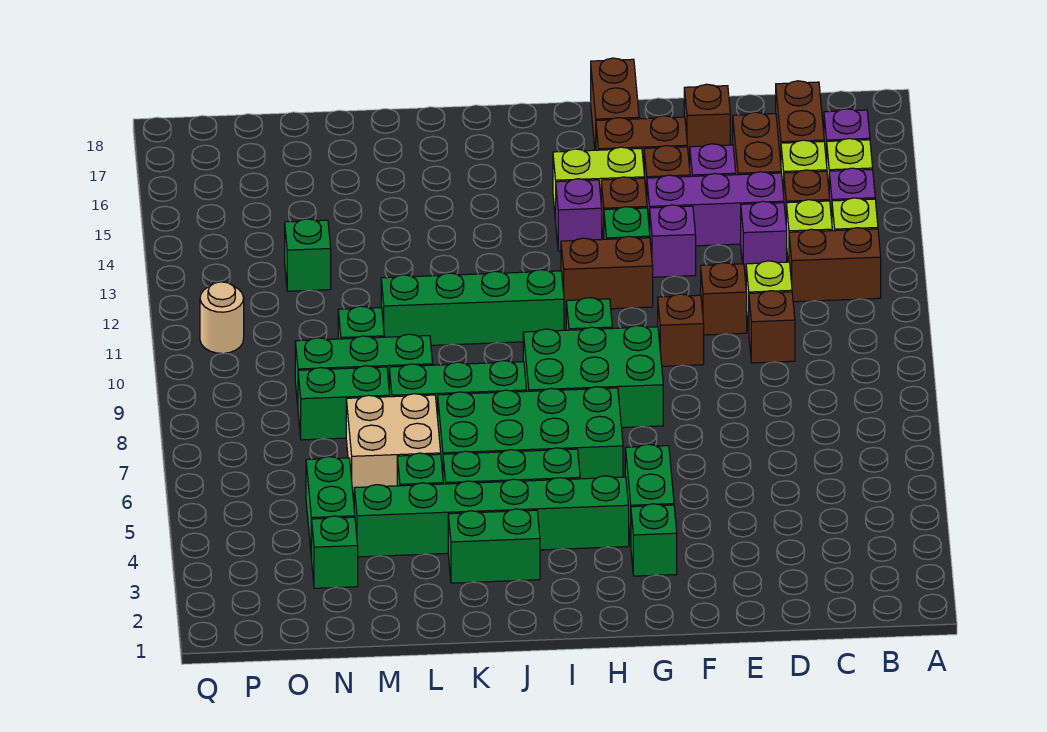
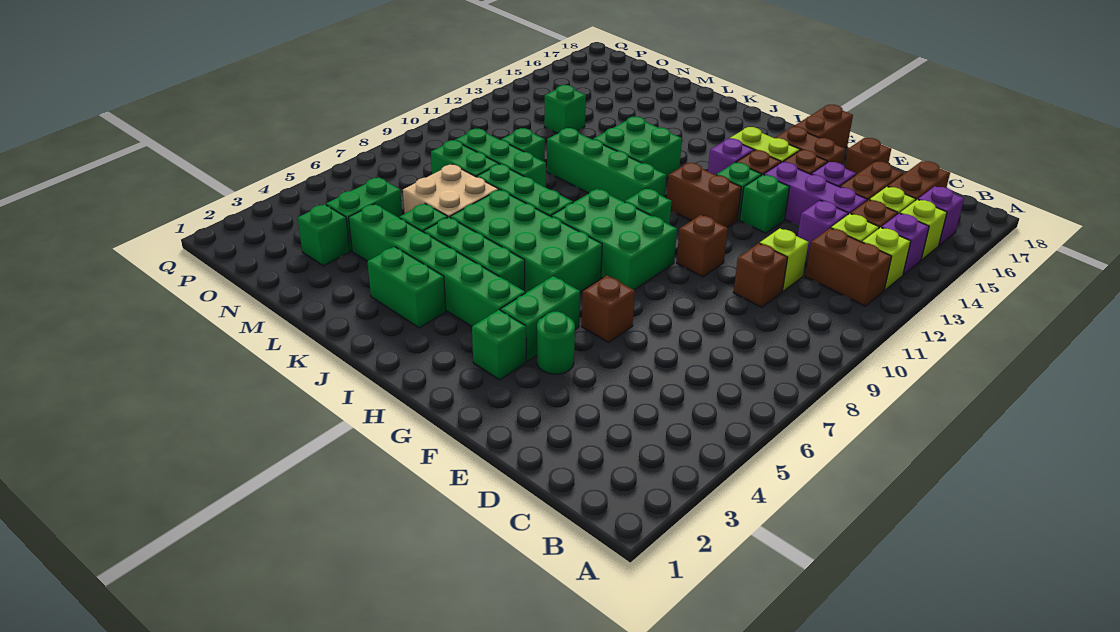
brown 1x1 brick [701,263,747,335] -> brown 1x1 brick moved to [582,276,635,343]
none -> green 1x1 round brick [537,312,575,374]
purple 1x1 brick [650,205,696,277] -> green 1x1 brick [740,175,790,233]
none -> green 2x2 brick [593,117,682,179]
tan 1x1 round brick [200,282,244,353] -> none

